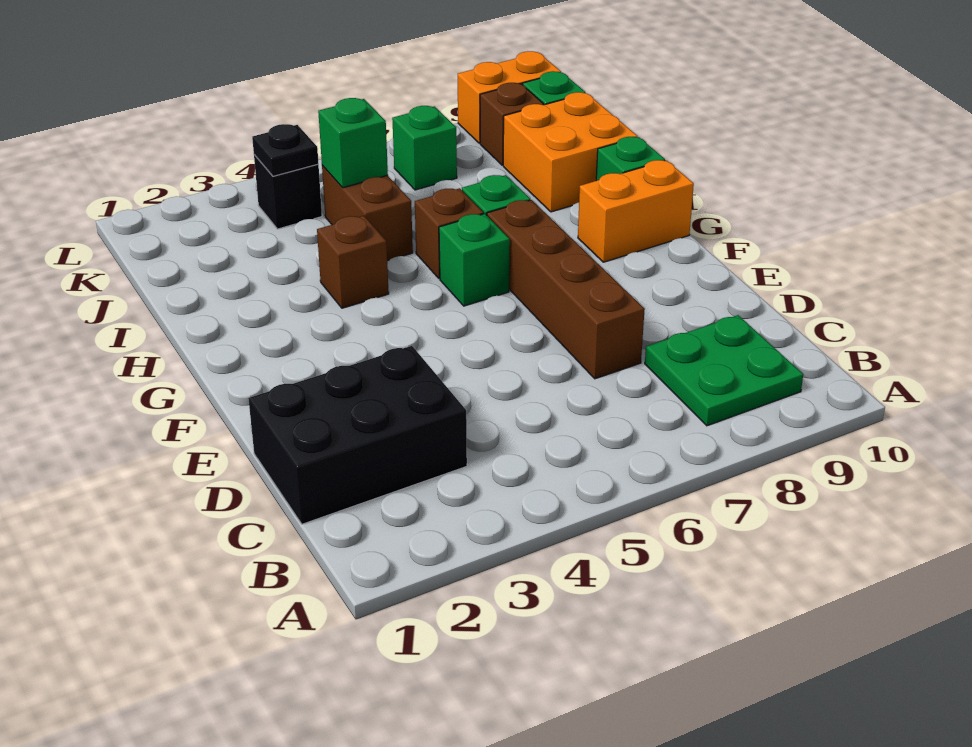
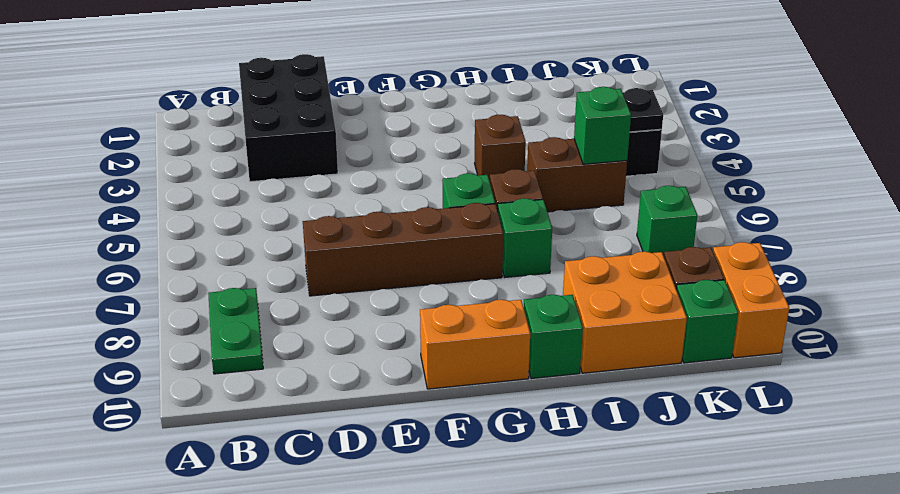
green 2x2 plate [645,315,803,426] -> green 1x2 plate [208,288,263,374]
orange 1x2 brick [578,160,694,262] -> orange 1x2 brick turned to [420,300,530,389]

